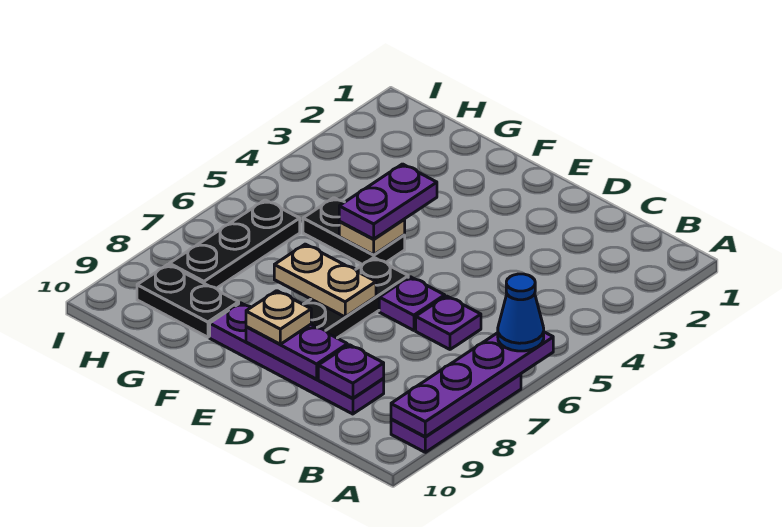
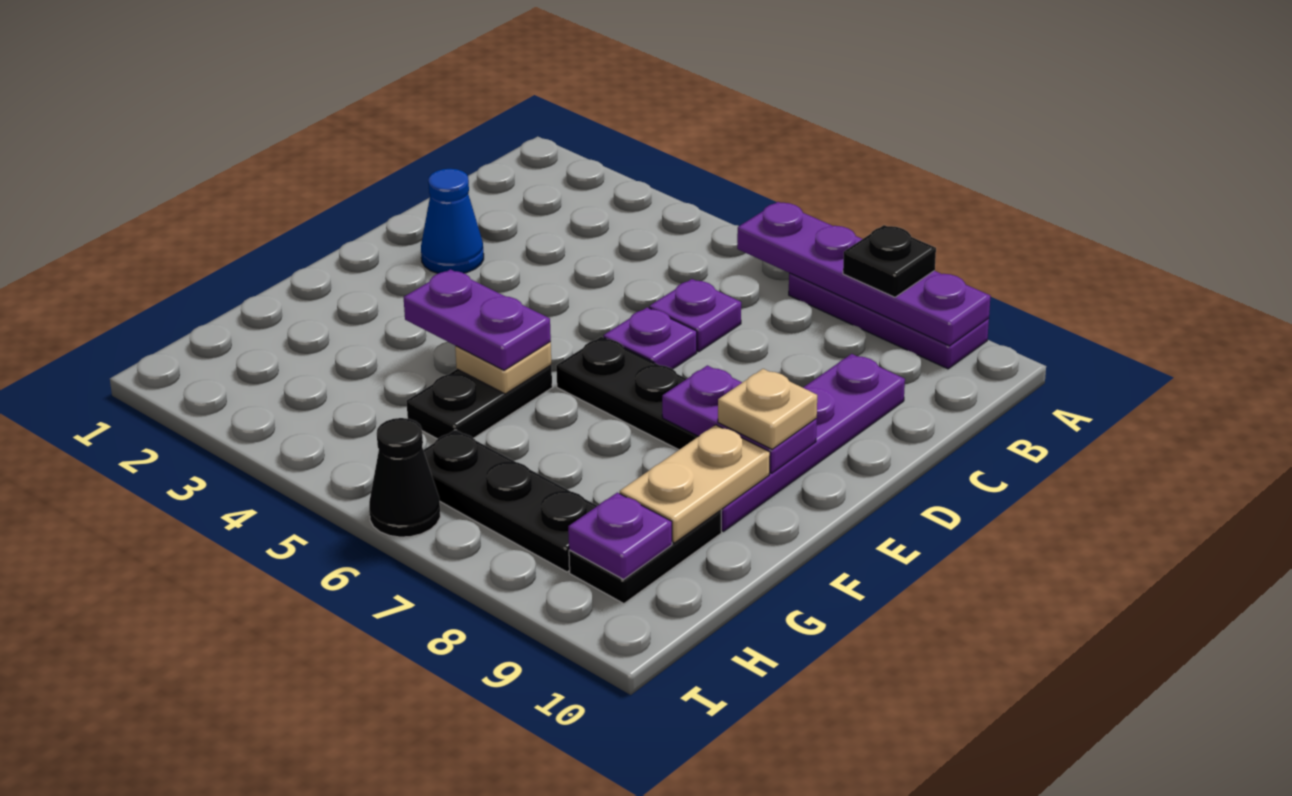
blue 1x1 cone [498,274,544,351] -> blue 1x1 cone moved to [421,169,484,273]
none -> black 1x1 plate [843,225,936,297]
purple 1x1 plate [318,345,384,398] -> purple 1x1 plate moved to [568,493,672,579]
purple 1x2 plate [246,324,347,379] -> purple 1x2 plate turned to [662,365,817,473]
tan 1x2 plate [274,244,376,317] -> tan 1x2 plate moved to [620,425,770,543]
none -> black 1x1 cone [369,418,440,537]

